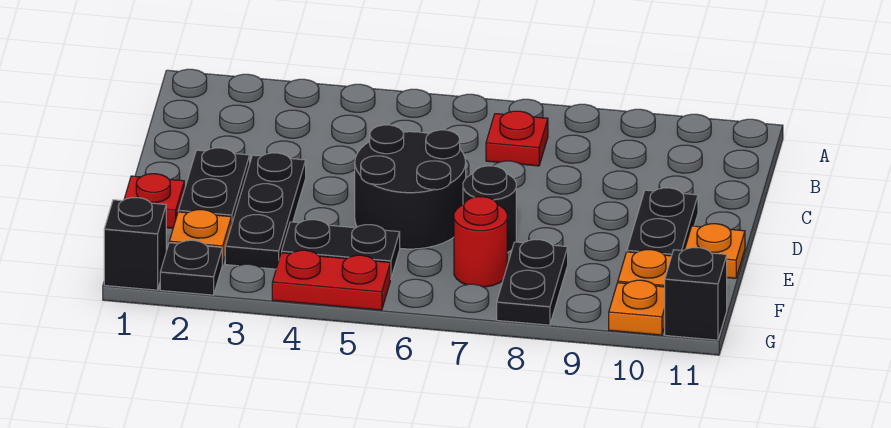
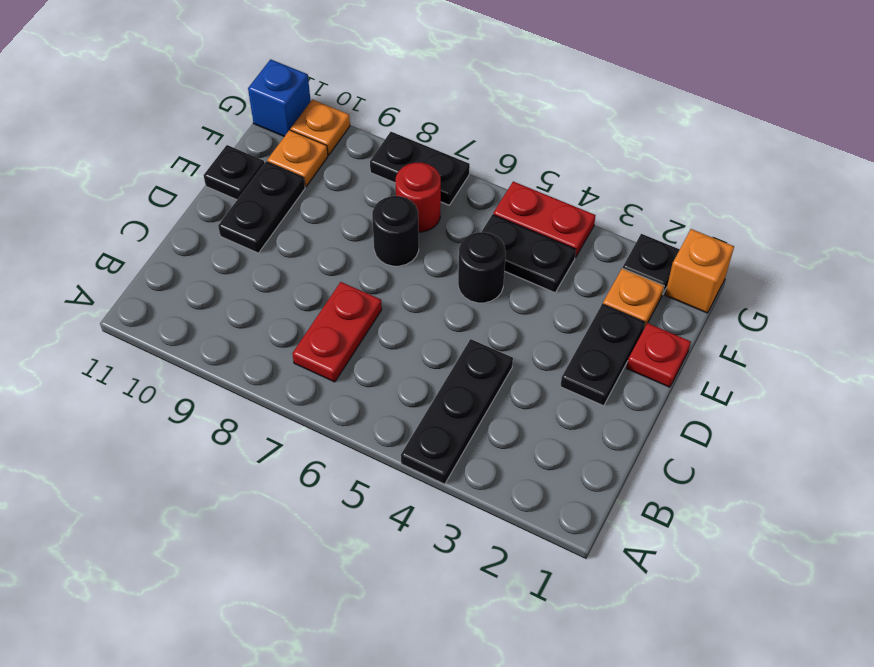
red 1x1 plate [486,111,548,166] -> red 1x2 plate [292,282,382,382]
black 1x3 plate [225,153,306,269] -> black 1x3 plate moved to [401,339,513,484]
black 2x2 round brick [355,125,466,249] -> black 1x1 round brick [458,232,506,303]
orange 1x1 plate [685,224,745,278] -> black 1x1 plate [204,145,264,200]
black 1x2 plate [497,240,568,325] -> black 1x2 plate turned to [370,132,470,205]
black 1x1 brick [104,198,166,290] -> orange 1x1 brick [665,229,734,313]
black 1x1 brick [665,248,727,340] -> blue 1x1 brick [248,59,311,137]

